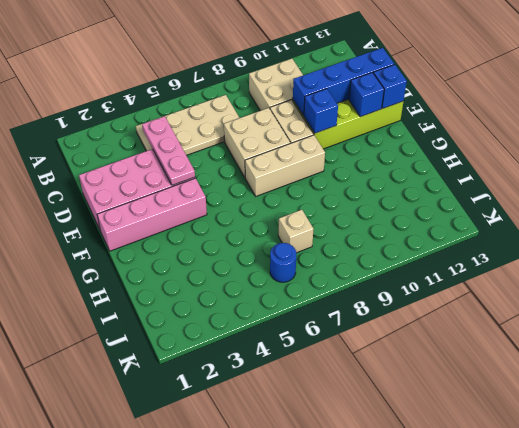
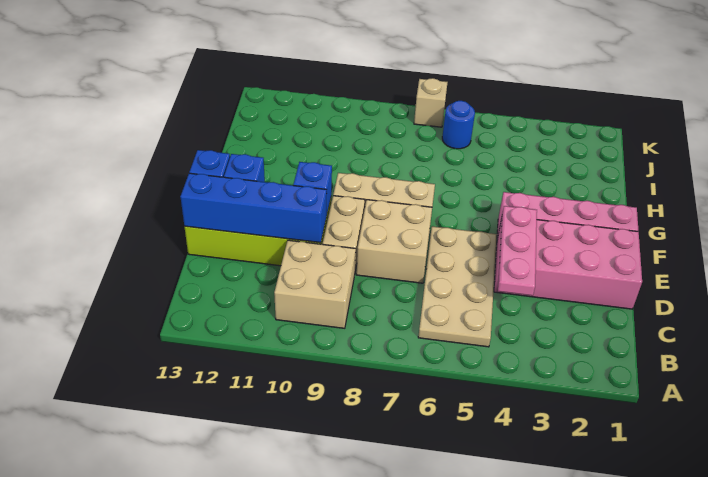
tan 2x4 plate [136,95,239,155] -> tan 2x4 plate turned to [418,226,497,347]
tan 1x1 brick [278,210,314,253] -> tan 1x1 brick moved to [414,78,448,127]

